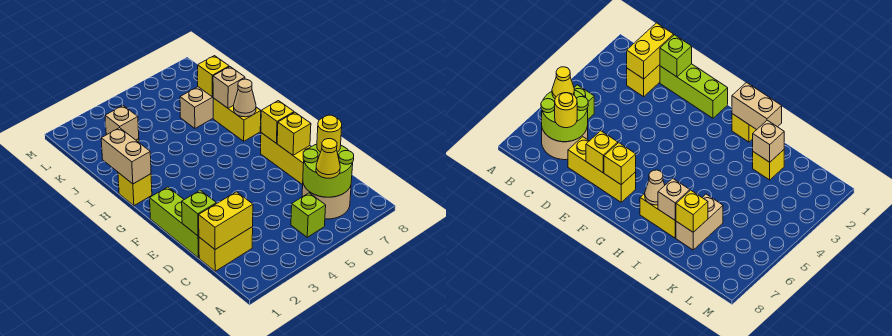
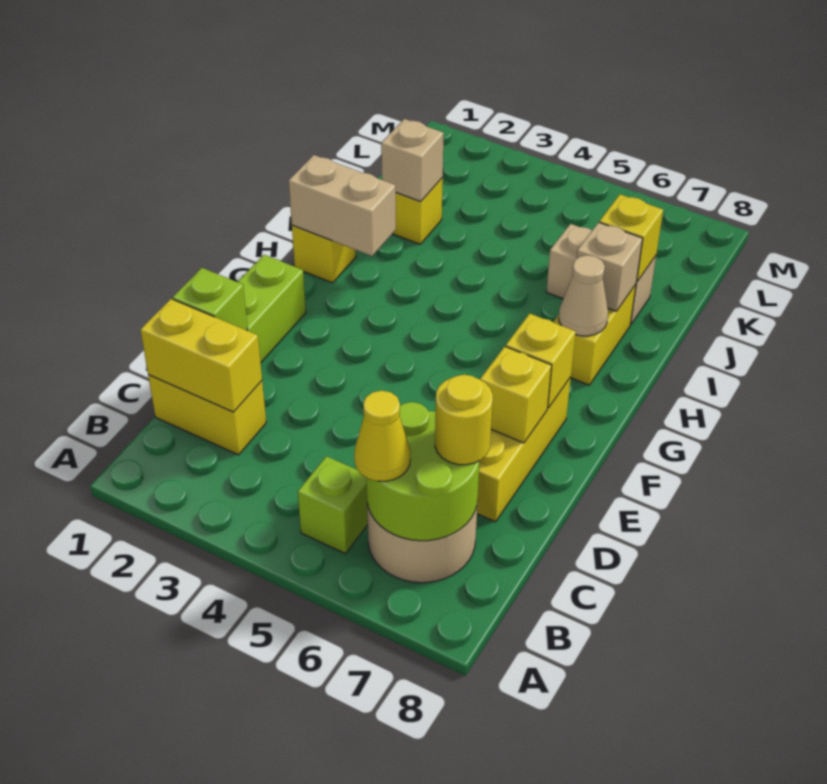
tan 1x2 brick [101,128,151,184] -> tan 1x2 brick turned to [289,155,396,256]

